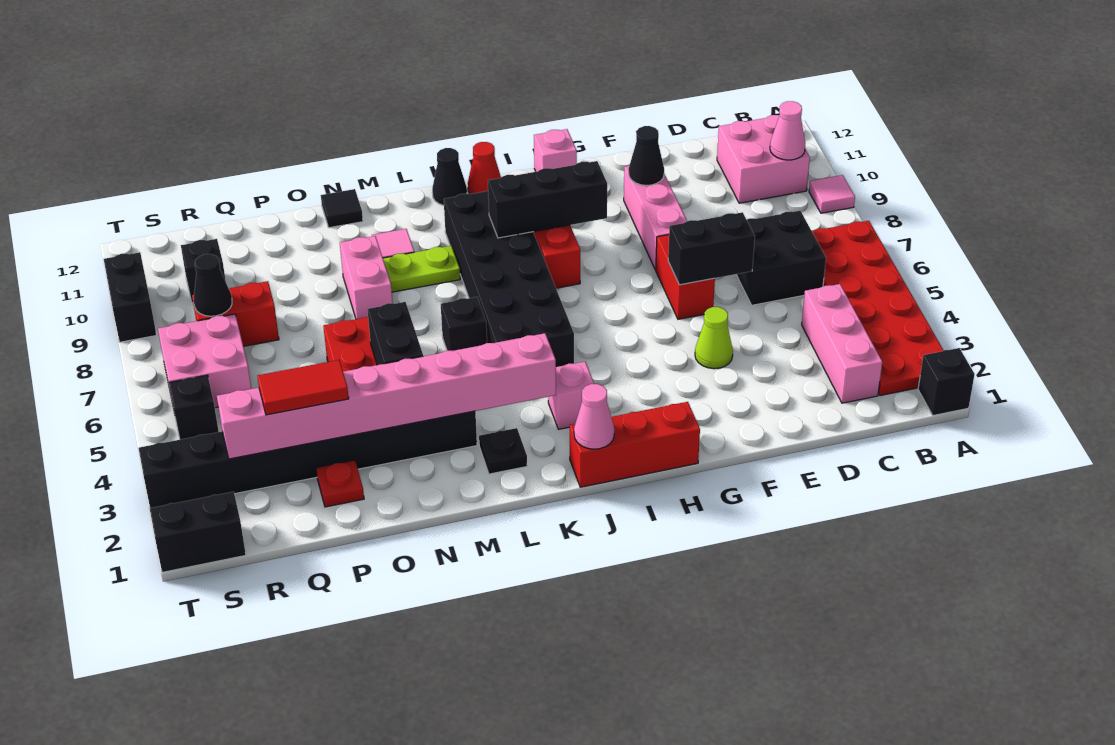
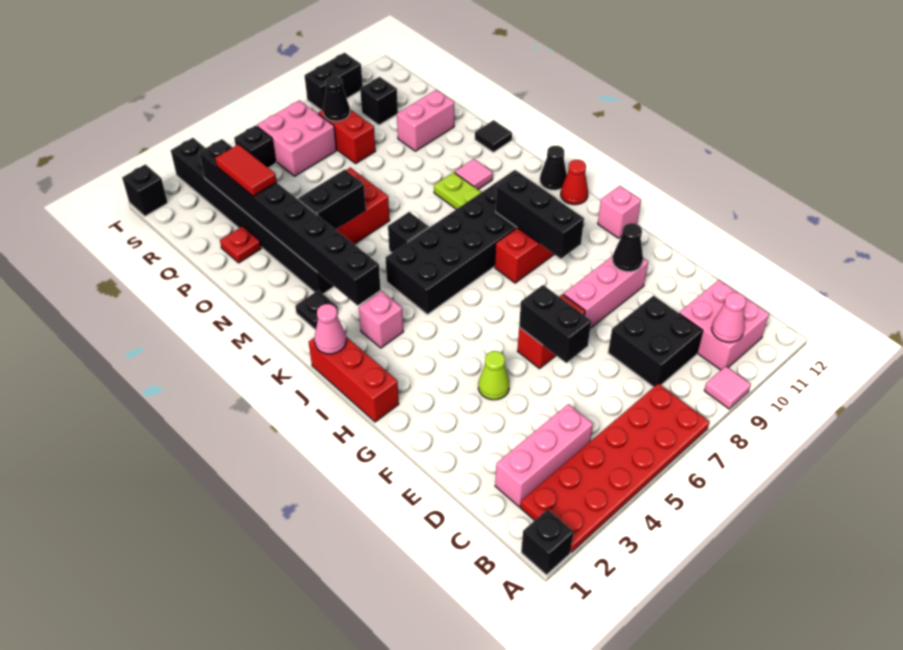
black 2x2 brick [736,211,826,305] -> black 2x2 brick moved to [608,296,703,387]
pink 1x8 brick [217,333,556,459] -> black 1x8 brick [199,139,381,305]
pink 1x2 brick [340,236,393,319] -> pink 1x2 brick moved to [397,90,454,151]
black 1x2 brick [150,492,246,572] -> black 1x1 brick [122,164,168,216]

